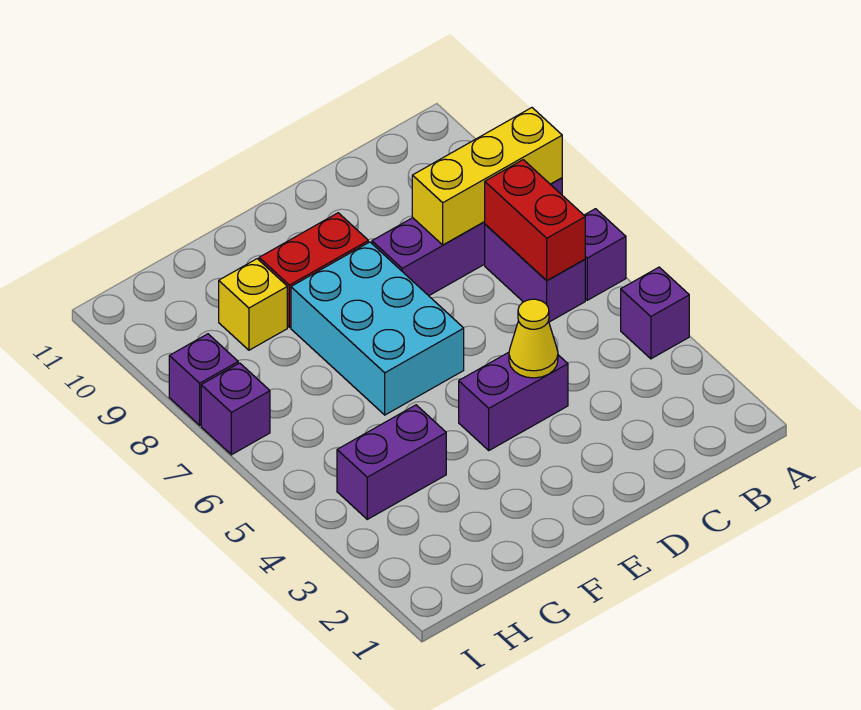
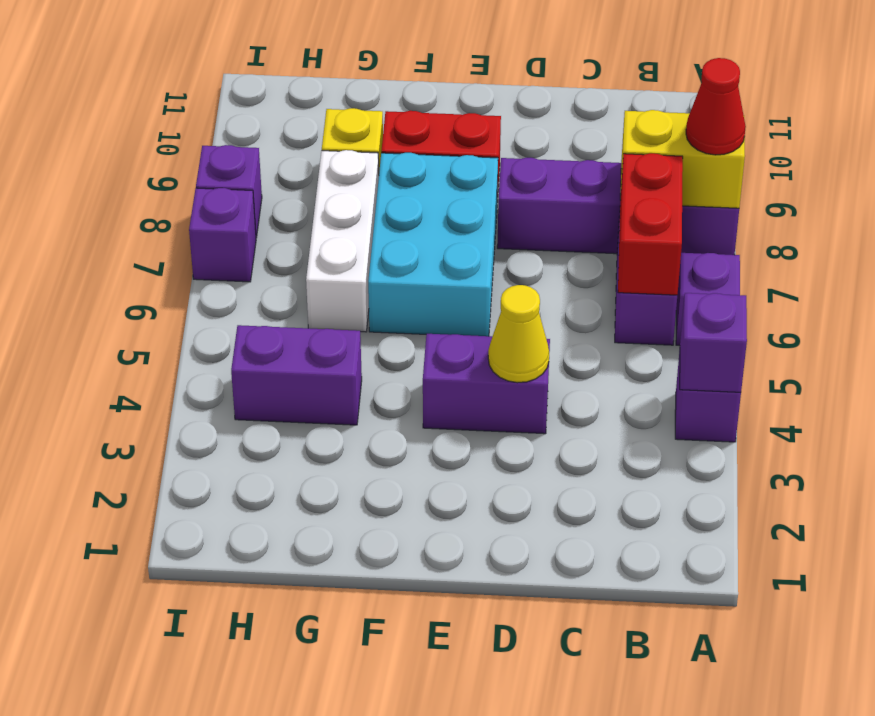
none -> purple 1x1 brick [680,293,747,392]
yellow 1x3 brick [412,108,562,245] -> yellow 1x2 brick [620,110,745,208]
none -> red 1x1 cone [686,58,746,155]
none -> white 1x3 brick [306,150,379,332]

